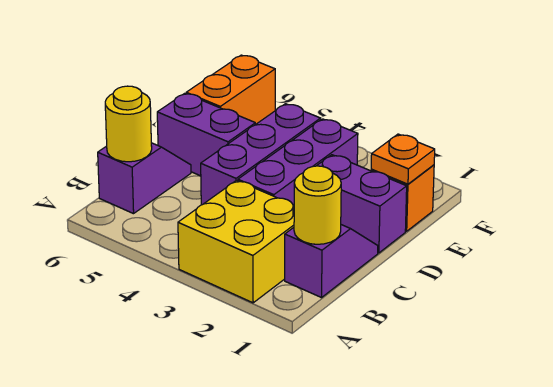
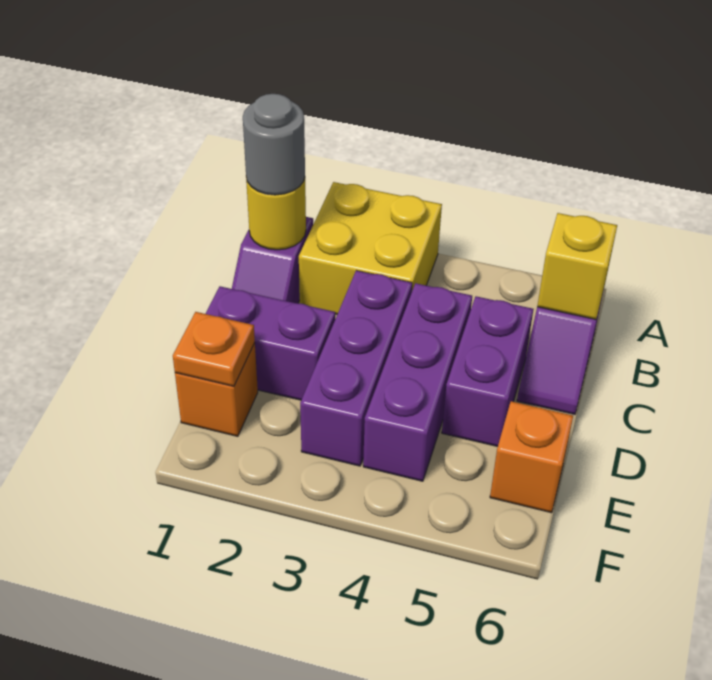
none -> grey 1x1 round brick [243,94,305,195]
yellow 1x1 round brick [105,86,152,162] -> yellow 1x1 brick [537,213,617,319]
purple 1x2 brick [157,93,255,176] -> purple 1x2 brick turned to [442,296,533,446]
orange 1x2 brick [186,55,275,125] -> orange 1x1 brick [490,401,573,513]

